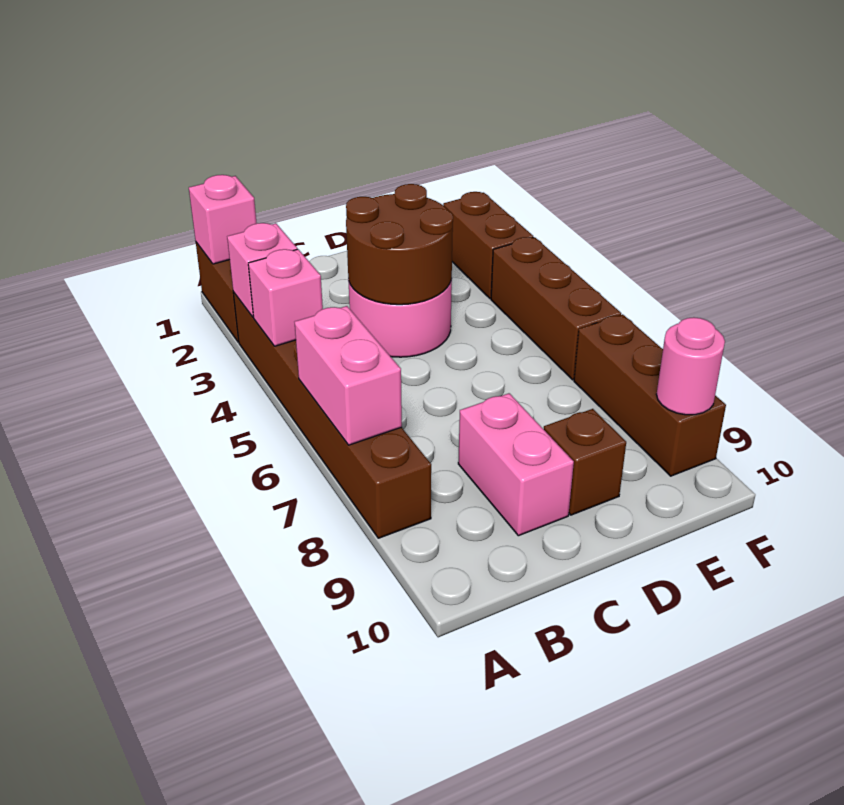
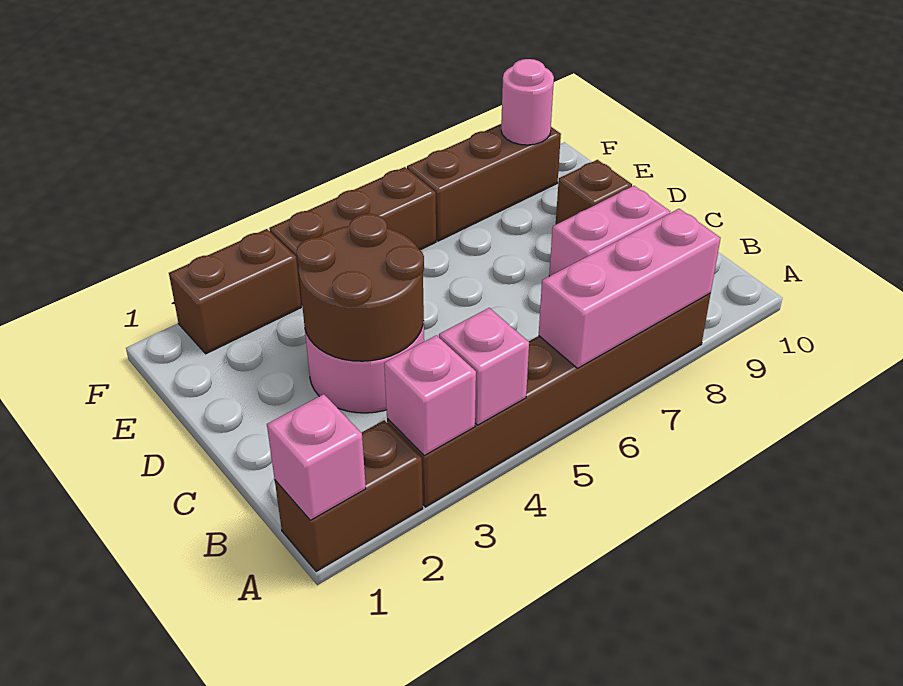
pink 1x2 brick [295,306,402,445] -> pink 1x3 brick [539,209,721,368]

